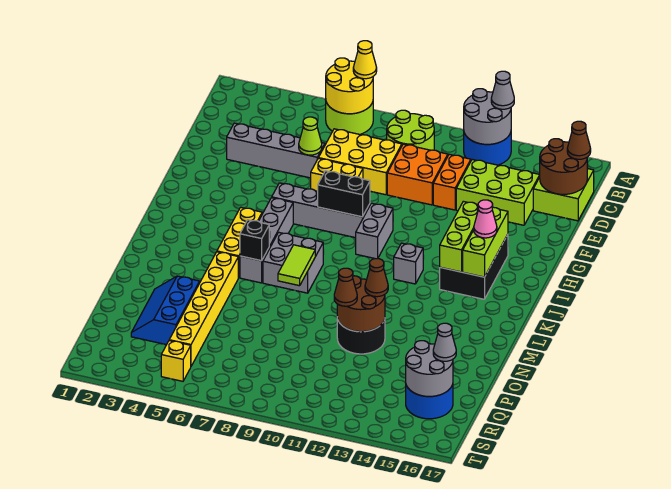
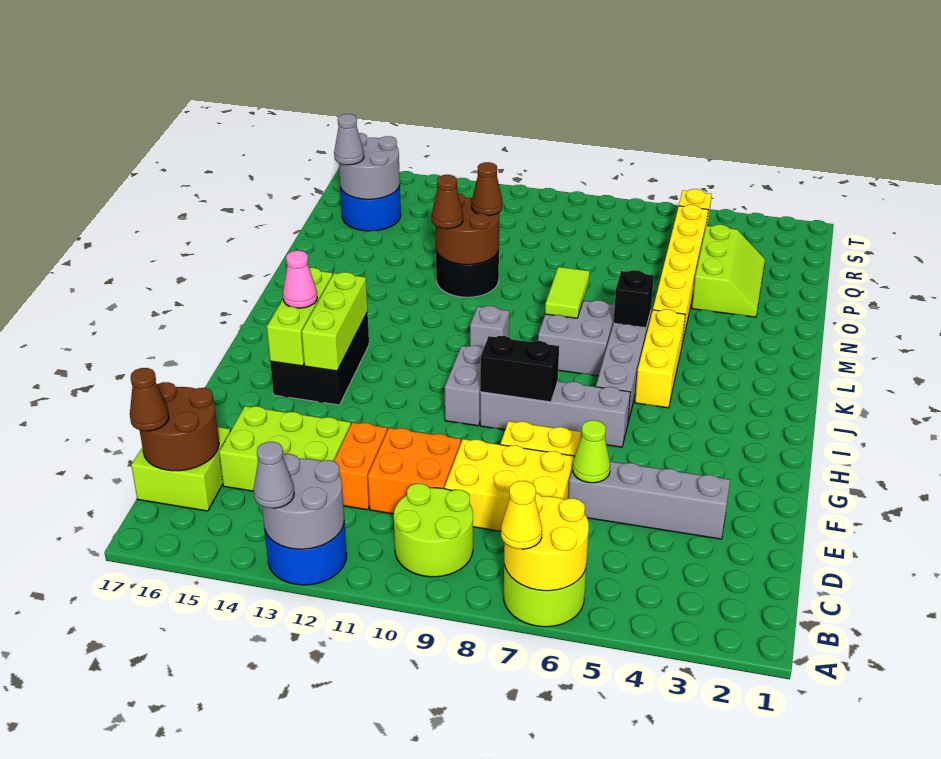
grey 1x1 brick [394,243,423,284] -> grey 1x1 brick moved to [470,306,509,349]
blue 2x3 slope [131,276,200,345] -> lime 2x3 slope [692,225,765,317]

